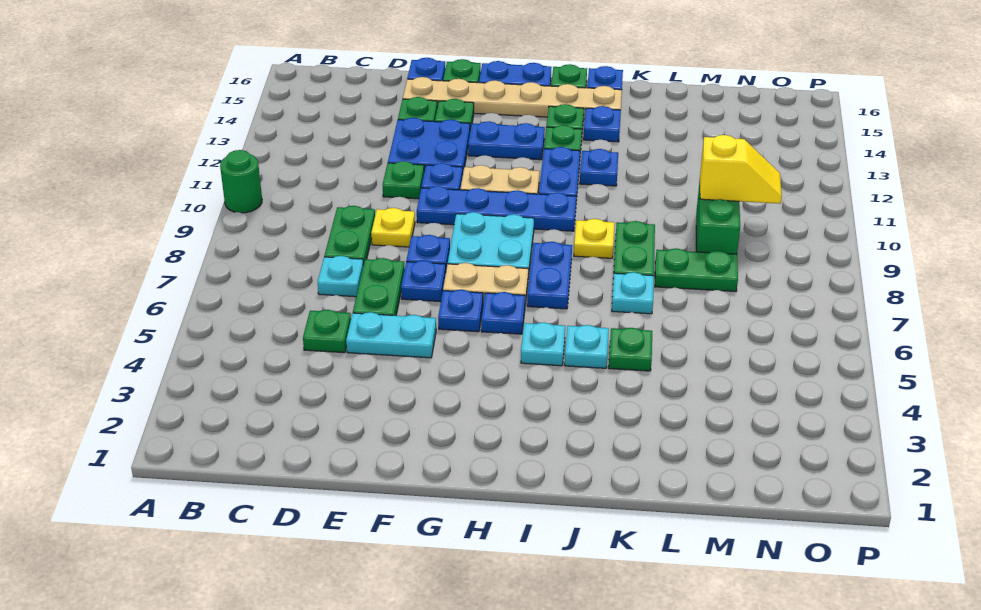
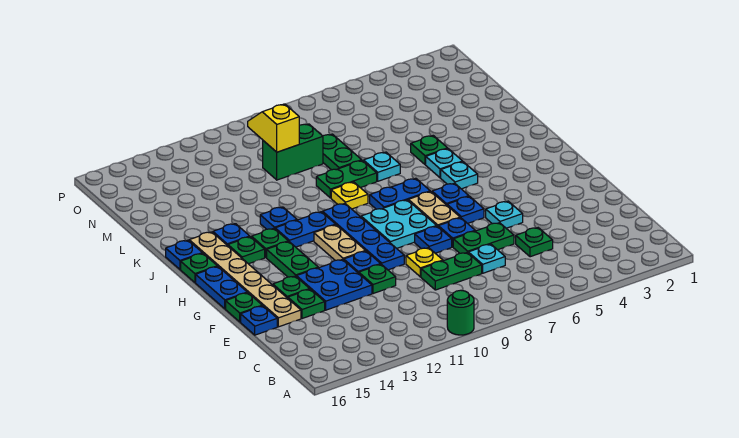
cyan 1x2 plate [346,312,436,358] -> cyan 1x1 plate [486,201,523,228]
blue 1x2 plate [468,121,545,160] -> green 1x2 plate [267,241,318,277]

